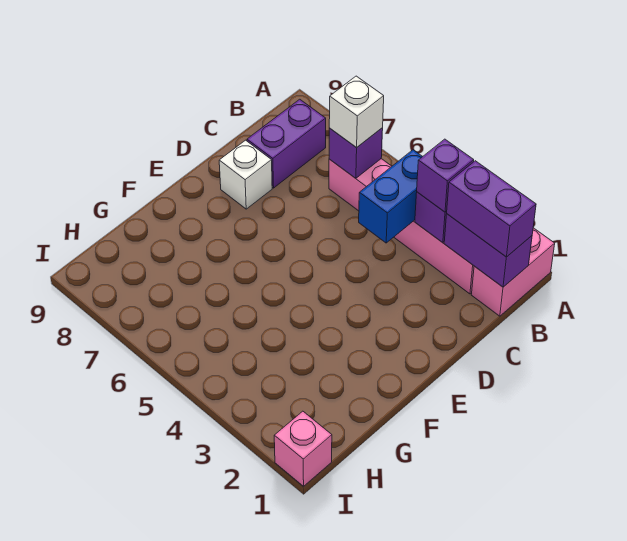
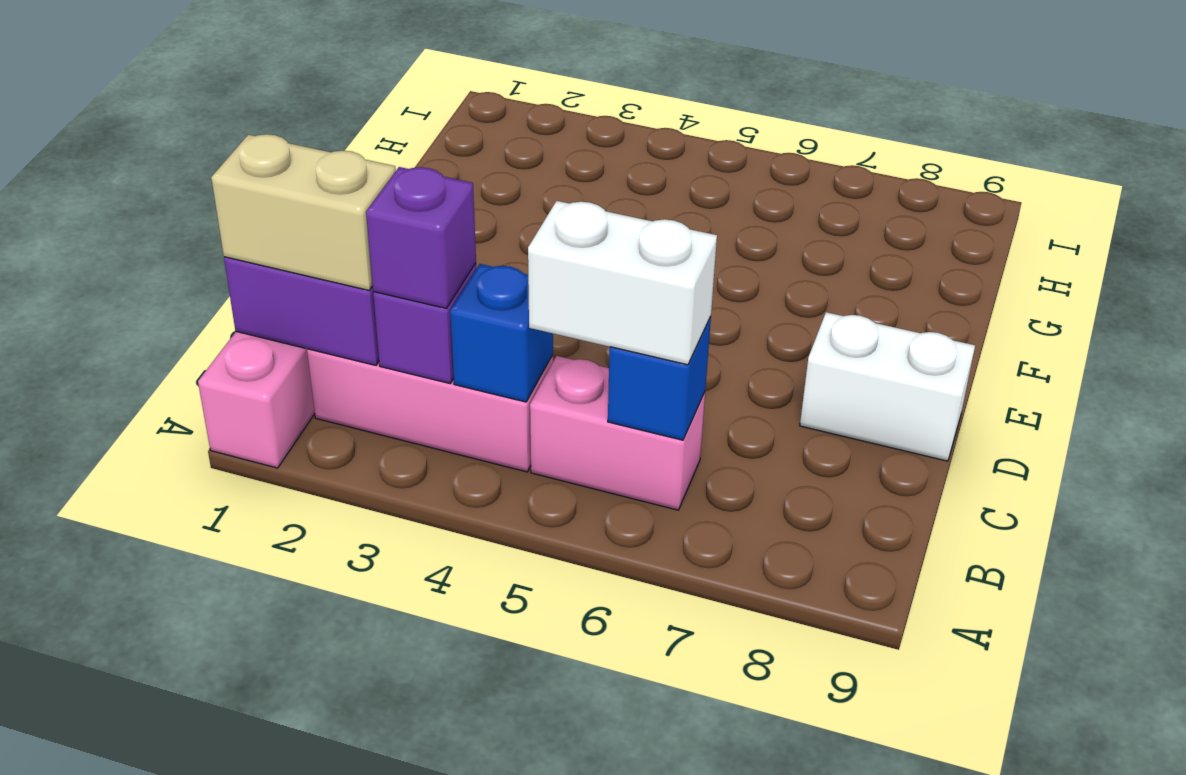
purple 1x2 brick [447,161,536,257] -> tan 1x2 brick [211,134,396,290]
blue 1x2 brick [359,150,423,243] -> blue 1x1 brick [450,264,553,402]
purple 1x1 brick [329,128,383,178] -> blue 1x1 brick [608,317,711,440]
white 1x1 brick [329,76,384,148] -> white 1x2 brick [528,201,717,365]
purple 1x2 brick [247,99,326,188] -> none
white 1x1 brick [219,140,272,209] -> white 1x2 brick [800,312,975,461]
pink 1x1 brick [274,411,332,486] -> none

